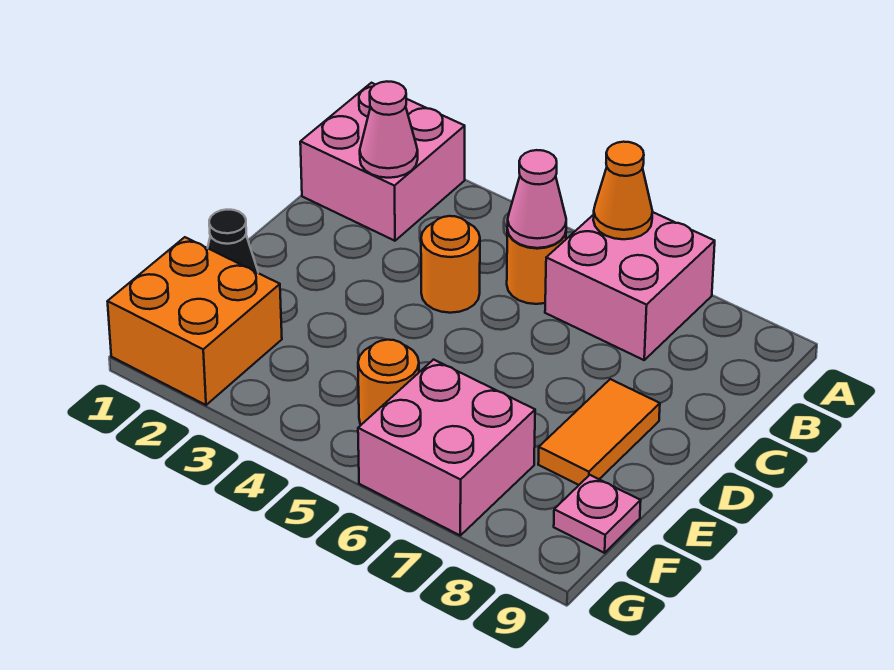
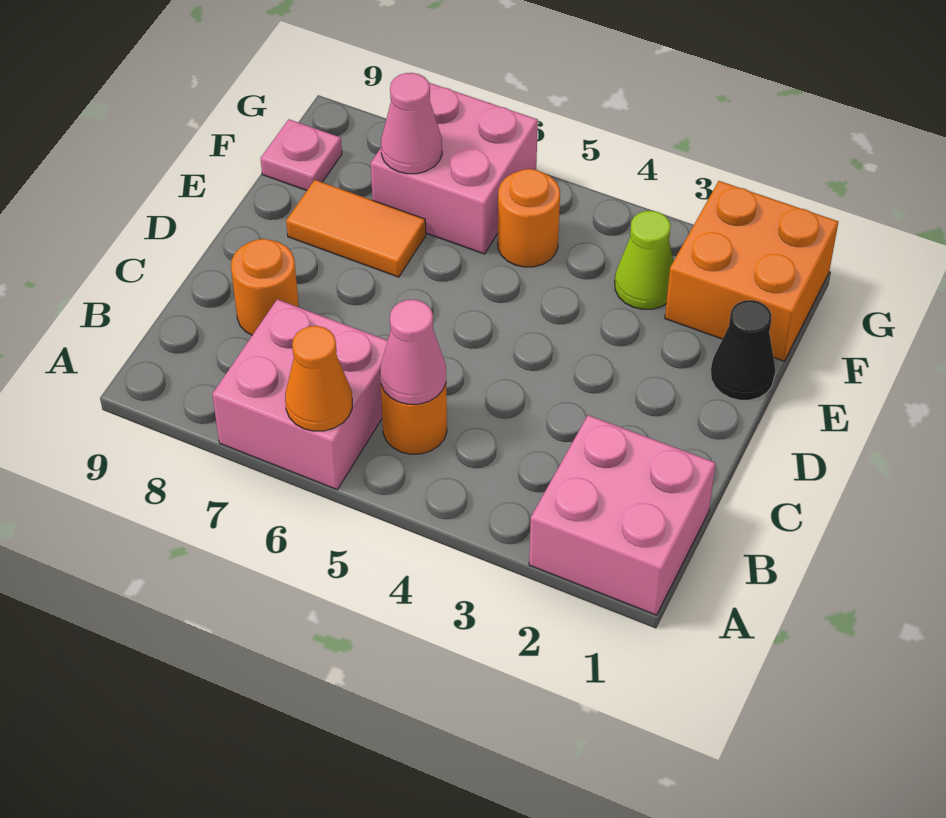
pink 1x1 cone [360,82,418,178] -> pink 1x1 cone moved to [381,73,442,174]
orange 1x1 round brick [421,216,480,313] -> orange 1x1 round brick moved to [231,239,299,335]
orange 1x2 tile [538,379,660,485] -> orange 1x2 tile turned to [286,180,426,277]
none -> lime 1x1 cone [615,211,674,309]

